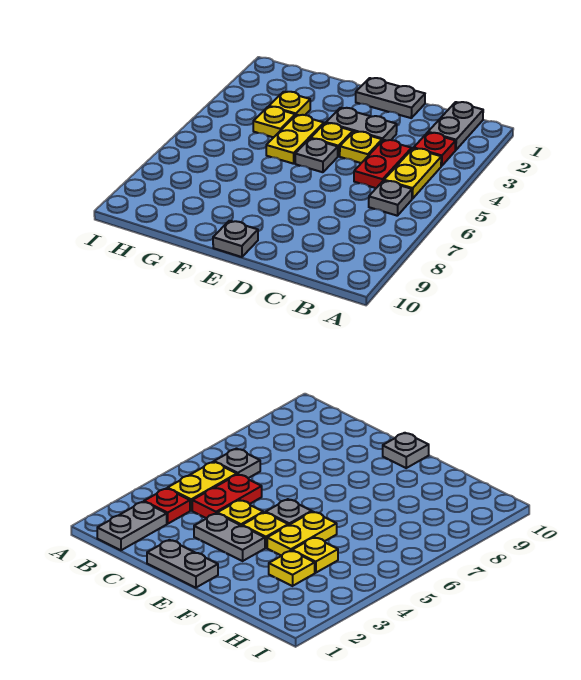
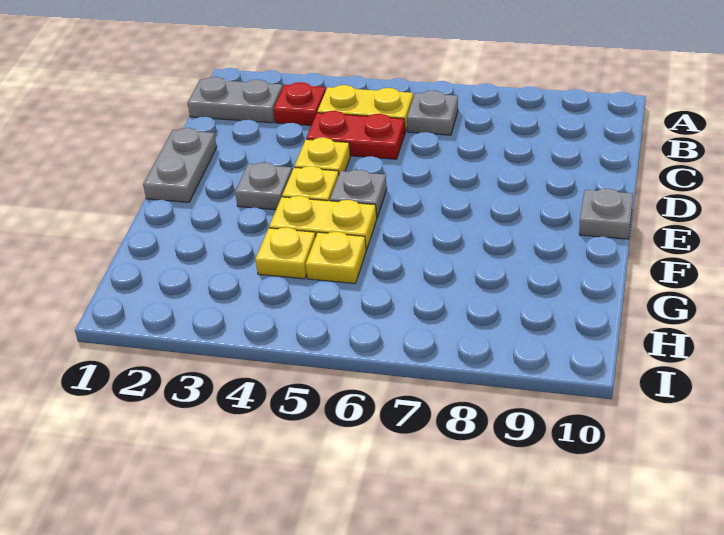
grey 1x2 plate [326,108,397,141] -> grey 1x1 plate [235,162,292,210]
yellow 1x1 plate [269,92,310,116] -> yellow 1x1 plate moved to [306,232,366,283]

